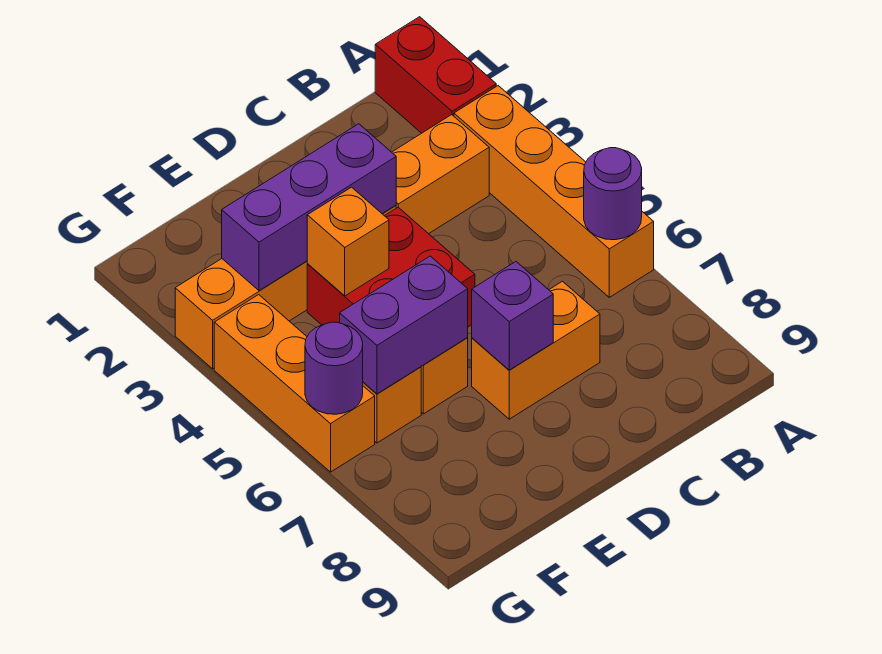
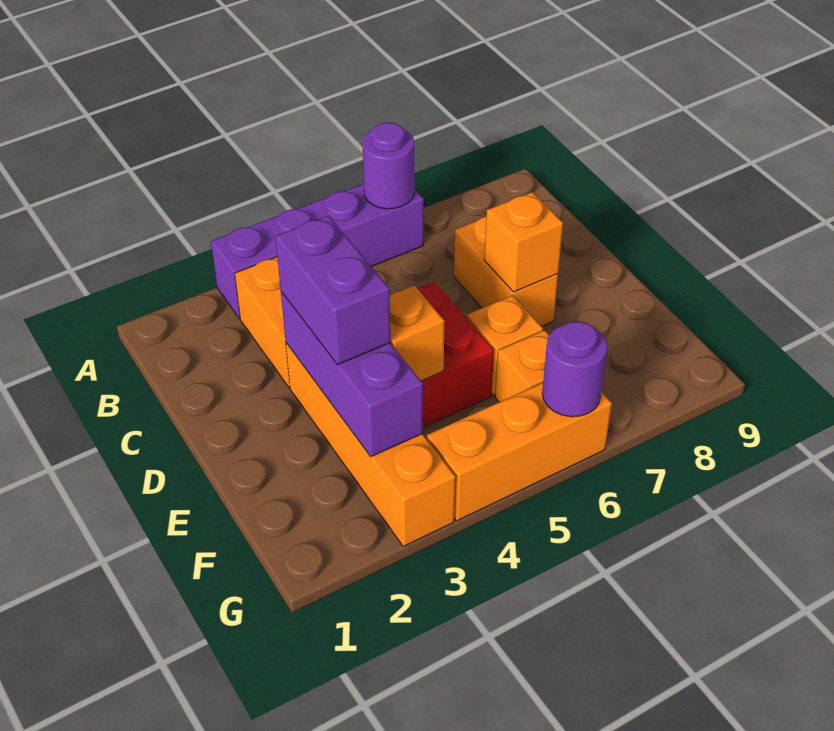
red 1x2 brick [375,17,496,133] -> none
orange 1x4 brick [454,86,654,297] -> purple 1x4 brick [211,184,424,319]
purple 1x1 brick [472,262,553,370] -> orange 1x1 brick [484,192,563,292]
purple 1x2 brick [340,256,468,394] -> purple 1x2 brick moved to [275,216,390,365]

